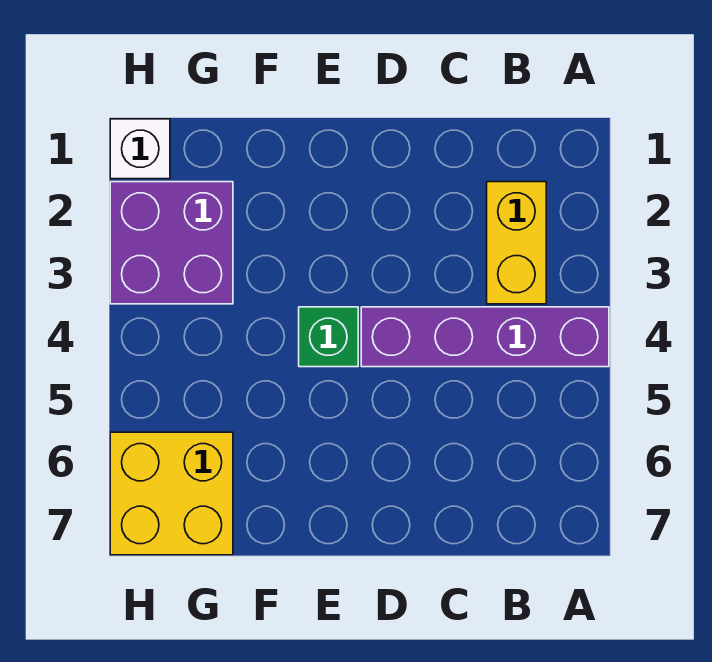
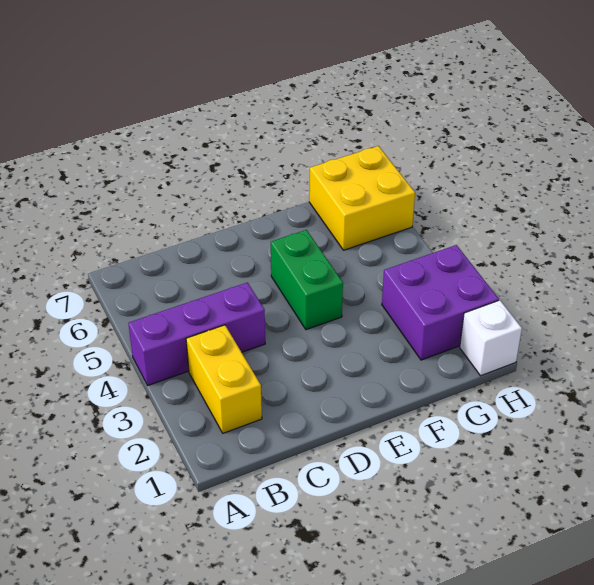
purple 1x4 brick [361,307,609,367] -> purple 1x3 brick [128,283,265,385]
green 1x1 brick [299,307,358,367] -> green 1x2 brick [271,230,343,330]

